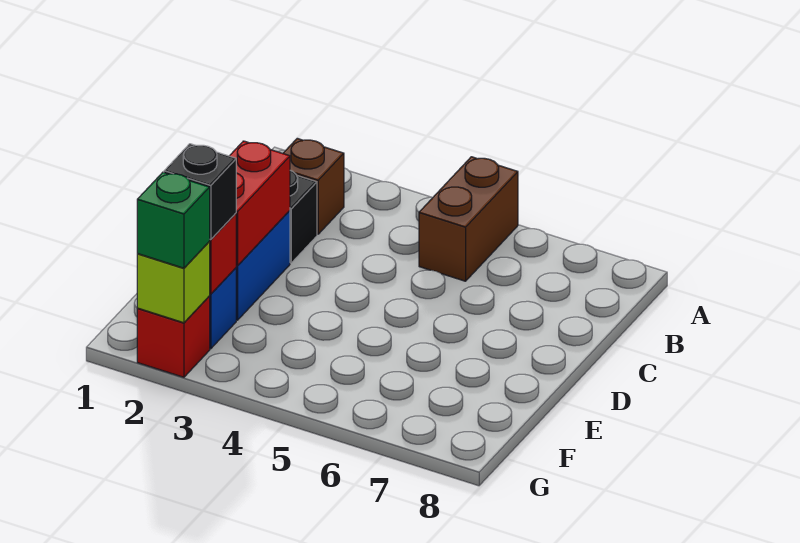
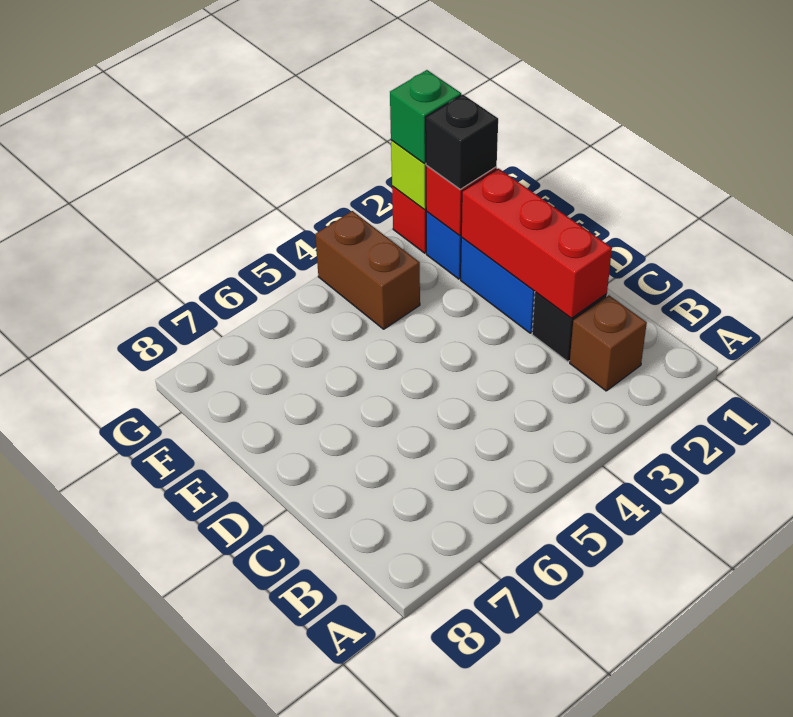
brown 1x2 brick [419,157,518,281] -> brown 1x2 brick moved to [315,211,420,329]
red 1x2 brick [230,141,290,266] -> red 1x3 brick [461,168,612,318]

